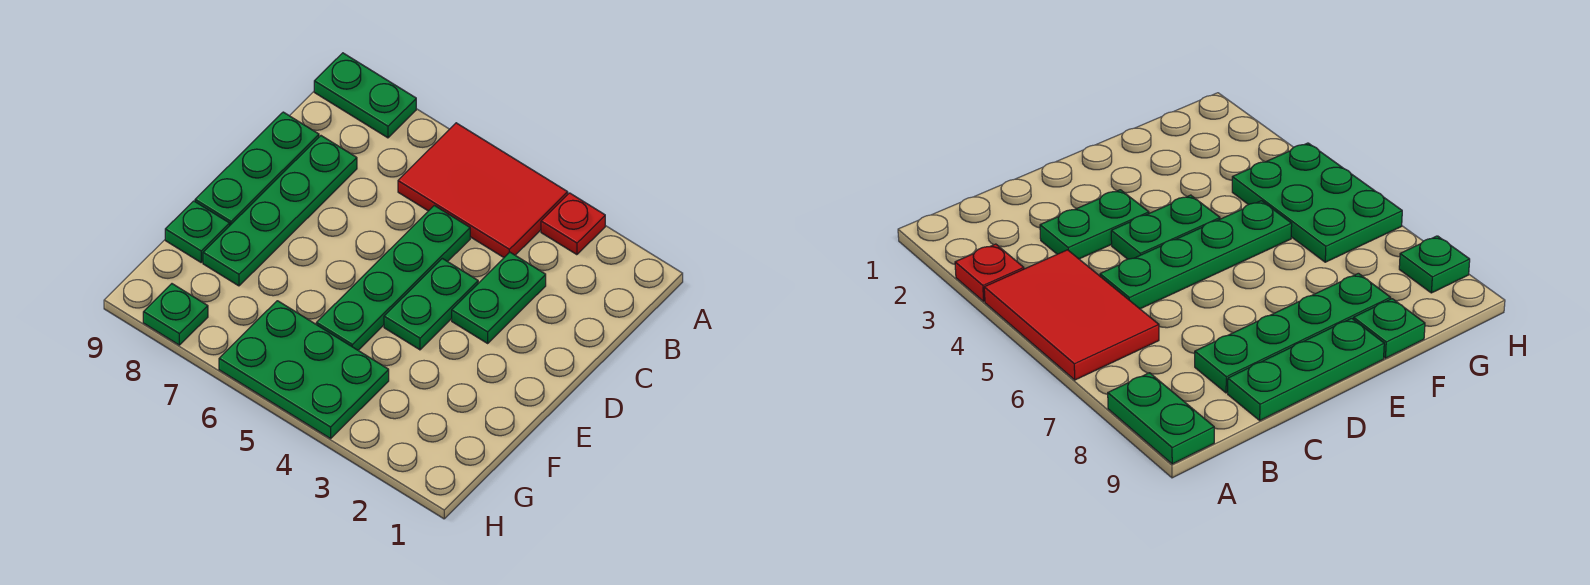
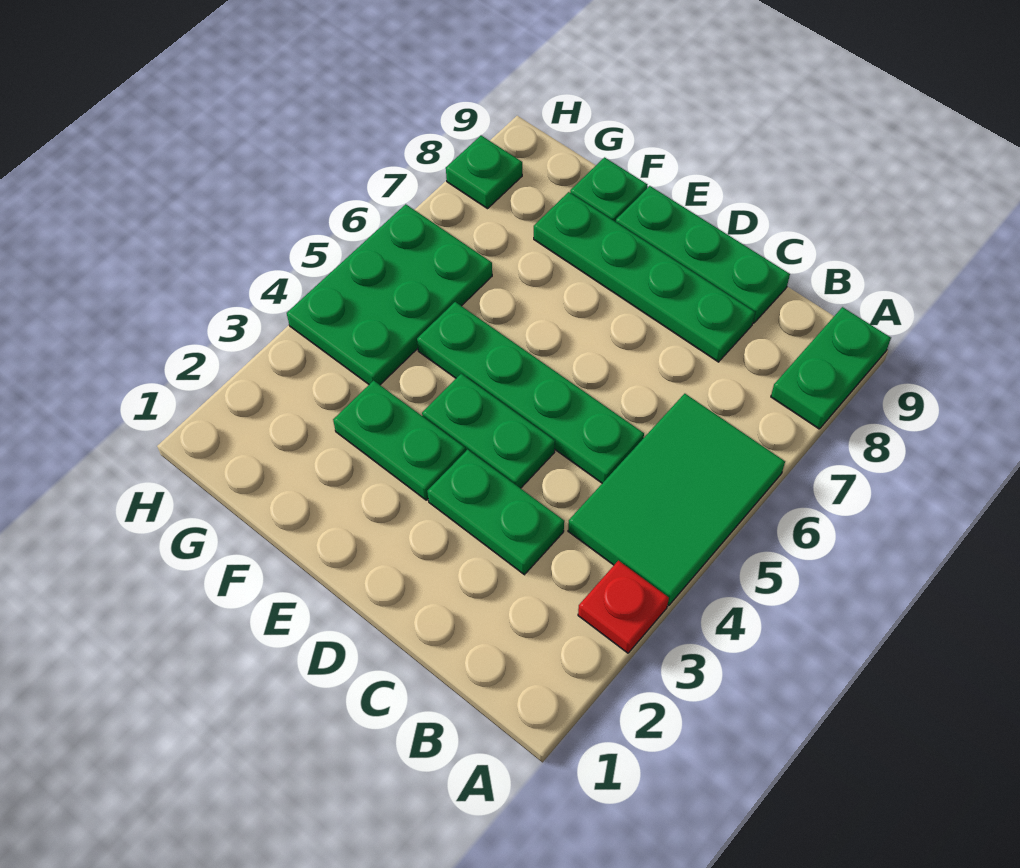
red 2x3 tile [398,123,568,257] -> green 2x3 tile [568,394,785,606]
none -> green 1x2 plate [333,381,465,500]

